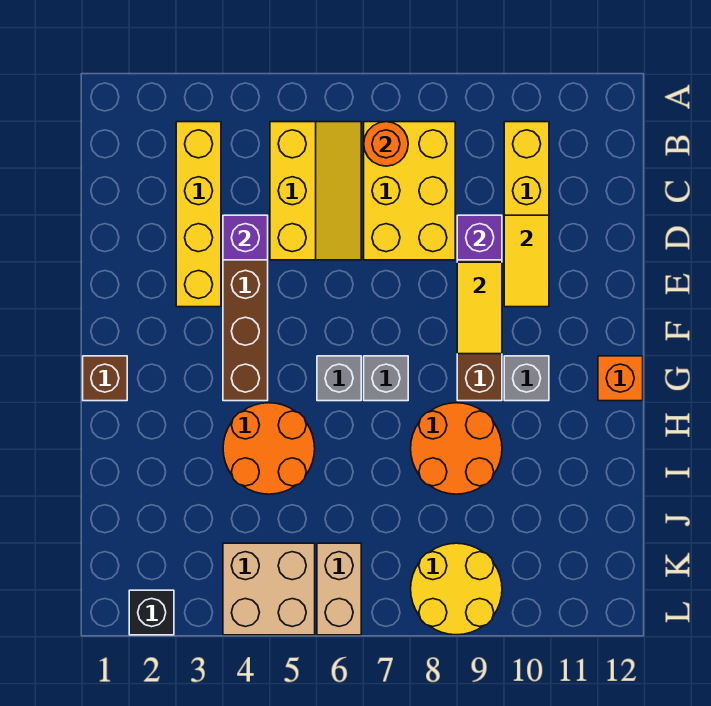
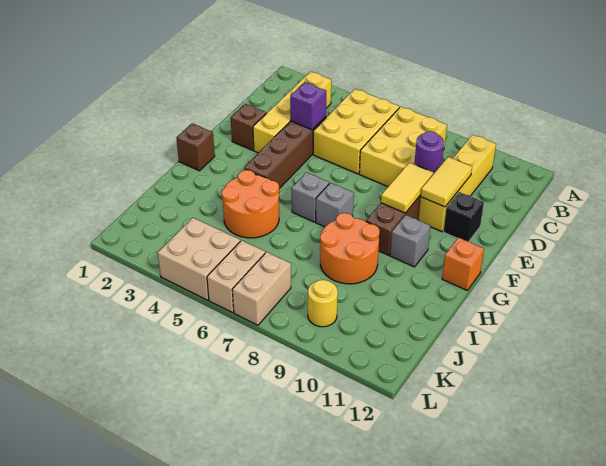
yellow 2x3 slope [270,122,361,260] -> yellow 2x3 brick [313,89,400,174]
orange 1x1 round brick [364,122,408,166] -> none
purple 1x1 brick [457,215,502,260] -> purple 1x1 round brick [414,131,444,174]
none -> brown 1x1 brick [231,104,266,150]
none -> tan 1x2 brick [232,252,291,325]
yellow 2x2 round brick [411,543,502,635] -> yellow 1x1 round brick [308,280,338,327]
black 1x1 brick [129,590,174,635] -> black 1x1 brick moved to [444,192,484,241]

